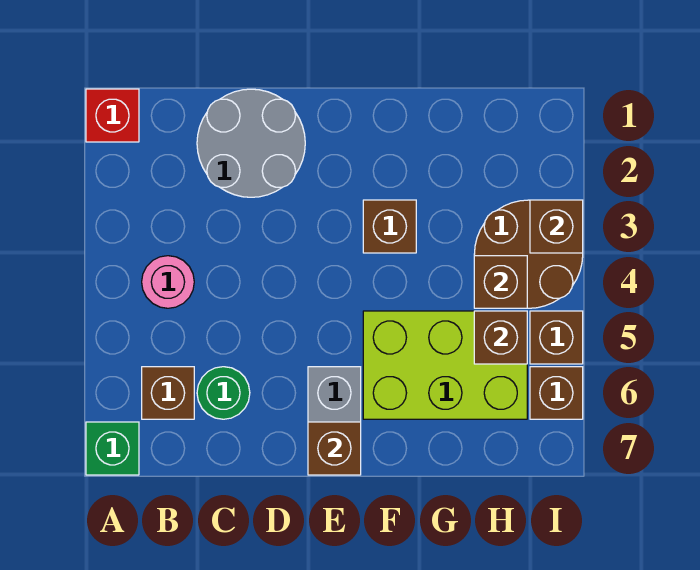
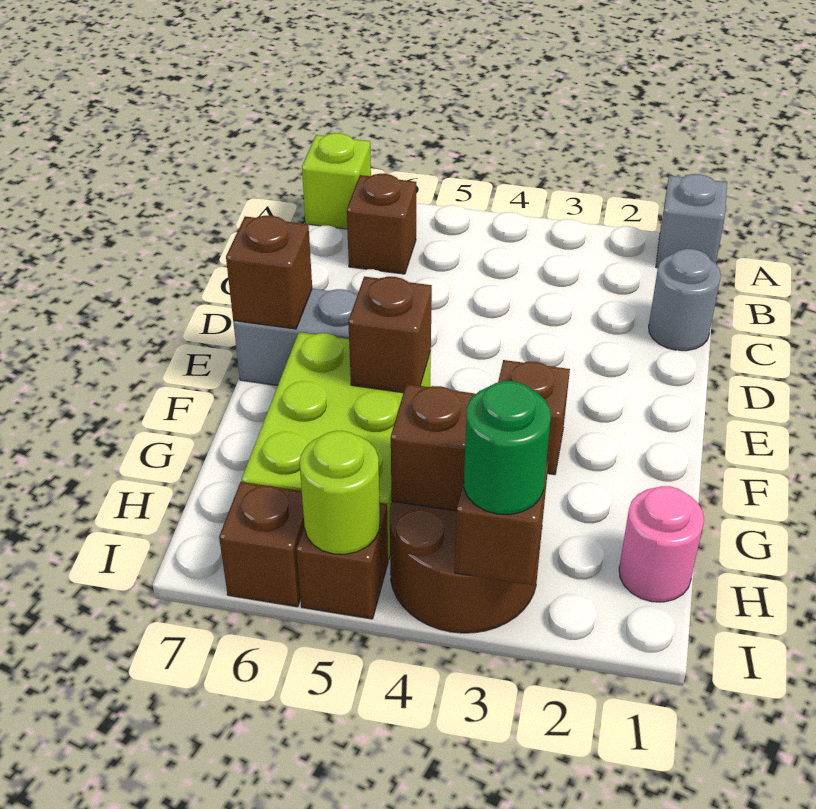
red 1x1 brick [86,89,139,142] -> grey 1x1 brick [656,174,727,268]
green 1x1 brick [86,422,139,475] -> lime 1x1 brick [302,133,371,229]
pink 1x1 round brick [142,256,194,308] -> pink 1x1 round brick moved to [619,486,704,602]
grey 2x2 round brick [197,89,305,197] -> grey 1x1 round brick [649,249,721,351]
green 1x1 round brick [197,367,250,419] -> green 1x1 round brick moved to [464,381,551,514]
brown 1x1 brick [474,311,527,364] -> brown 1x1 brick moved to [348,277,432,393]
none -> lime 1x1 round brick [300,431,380,554]

